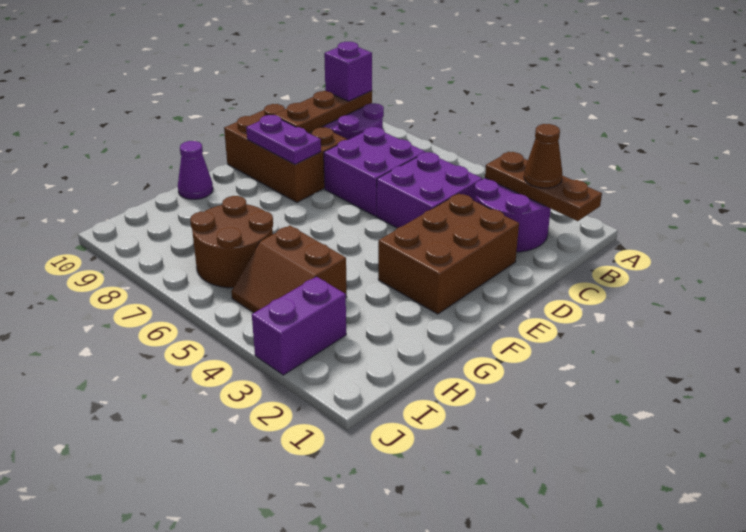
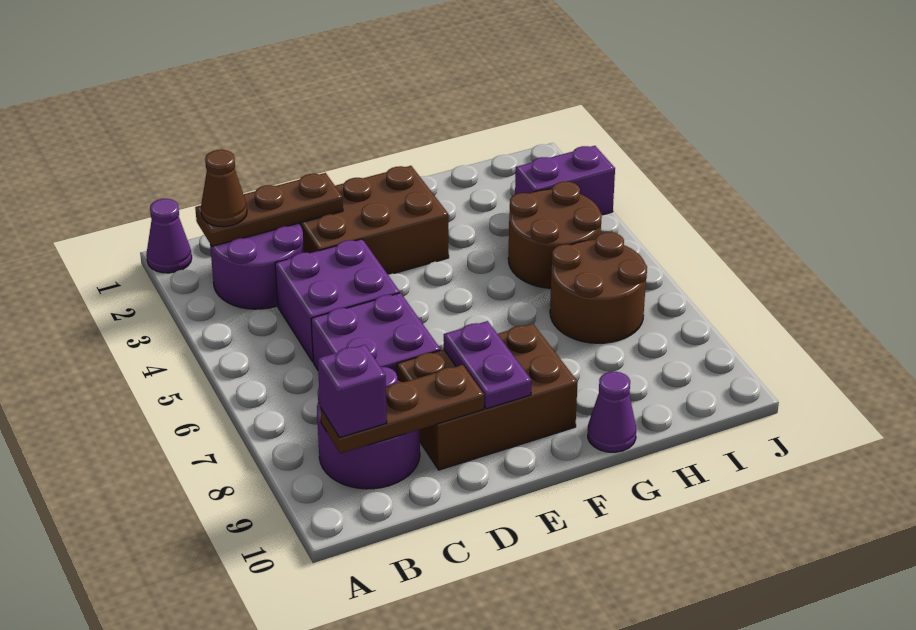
none -> purple 1x1 cone [147,199,192,273]
brown 1x3 plate [485,152,602,221] -> brown 1x3 plate turned to [195,173,343,246]
brown 2x3 brick [224,104,347,202] -> brown 2x3 brick turned to [397,323,578,470]
brown 2x2 slope [231,226,347,313] -> brown 2x2 round brick [508,181,602,288]

